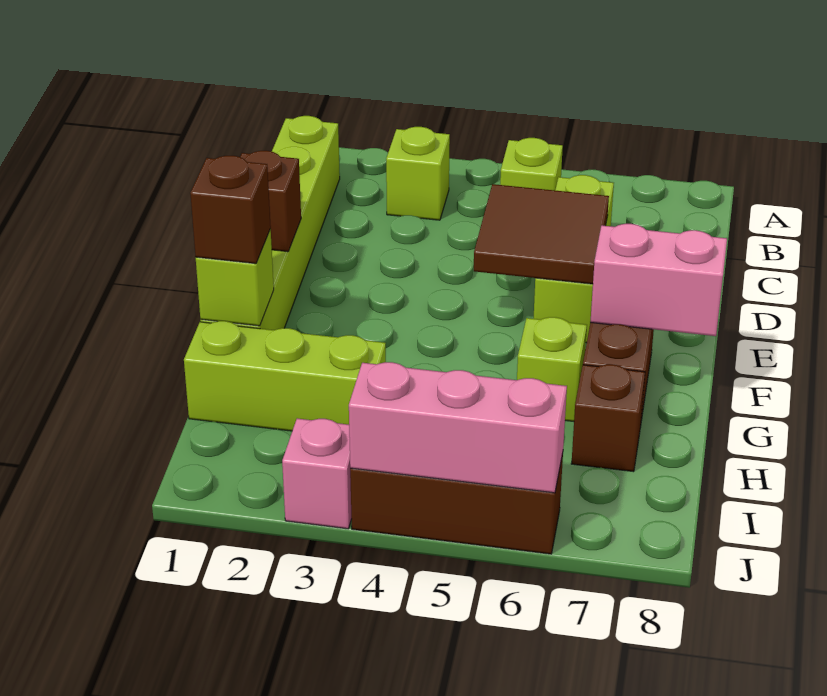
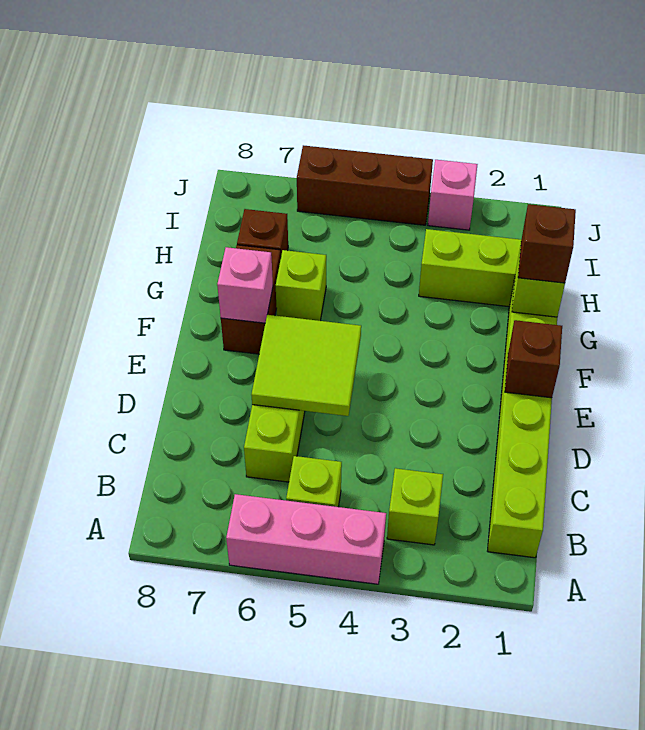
brown 2x2 tile [474,184,609,284] -> lime 2x2 tile [251,314,361,416]
pink 1x2 brick [590,224,727,336] -> pink 1x1 brick [217,247,273,323]
pink 1x3 brick [349,362,567,493] -> pink 1x3 brick moved to [226,494,386,584]

